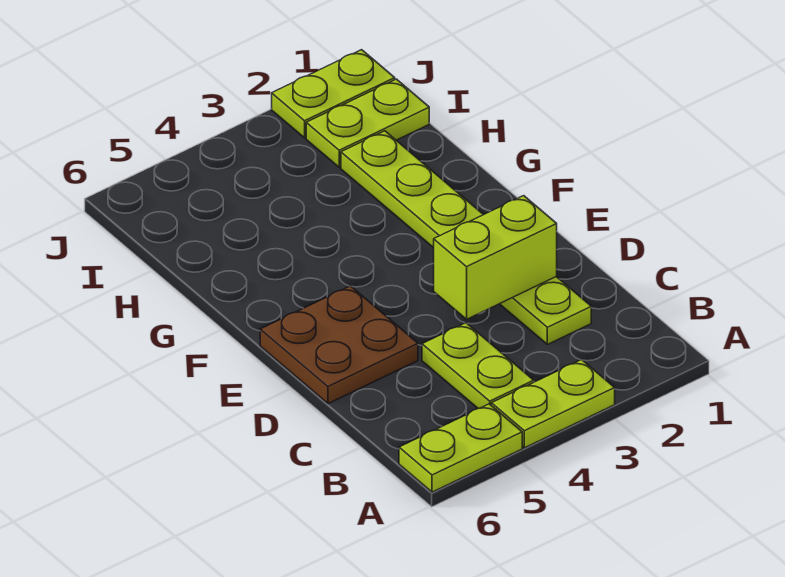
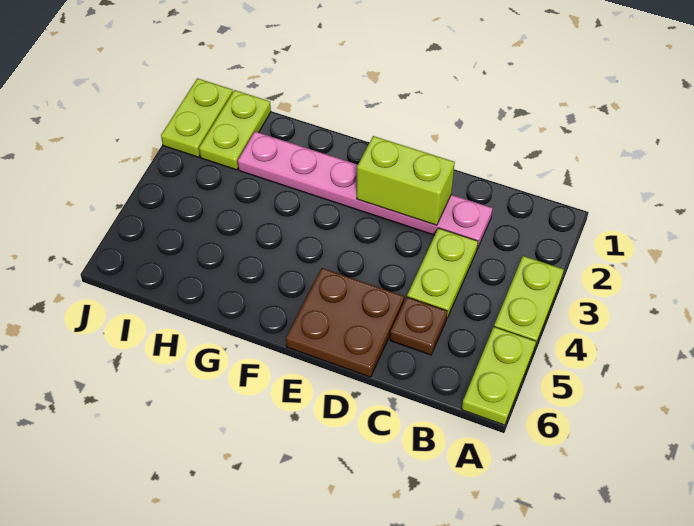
lime 1x2 plate [422,323,534,408] -> lime 1x2 plate turned to [407,228,478,318]
lime 1x6 plate [341,131,591,345] -> pink 1x6 plate [238,132,493,249]
none -> brown 1x1 plate [390,297,447,355]
lime 1x2 brick [434,196,557,319] -> lime 1x2 brick turned to [357,136,455,225]

